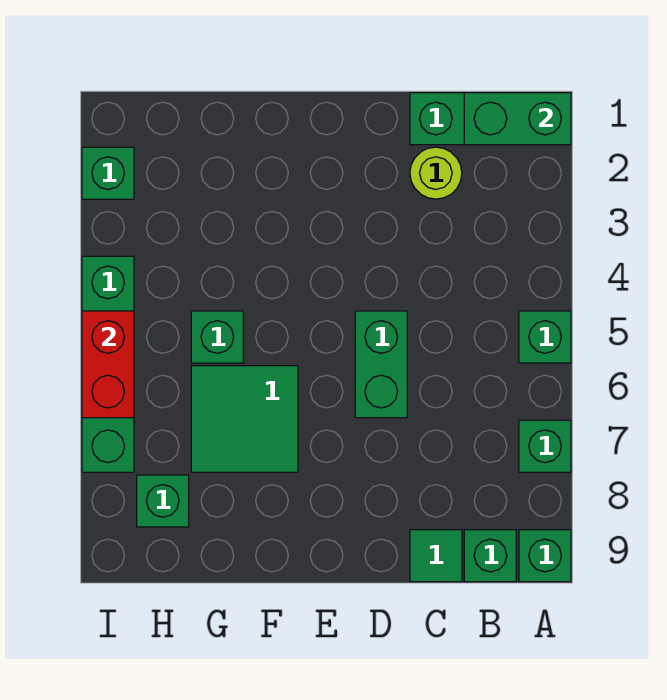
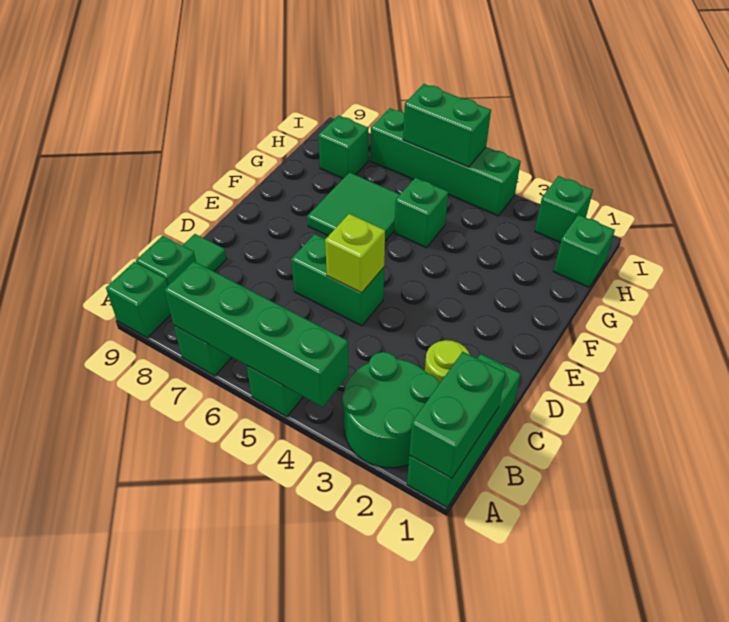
none -> green 2x2 round brick [342,352,439,468]
none -> green 1x4 brick [165,261,349,407]
none -> lime 1x1 brick [325,214,385,293]
none -> green 1x1 brick [554,215,615,287]
red 1x2 brick [82,311,134,418] -> green 1x2 brick [403,84,491,167]

